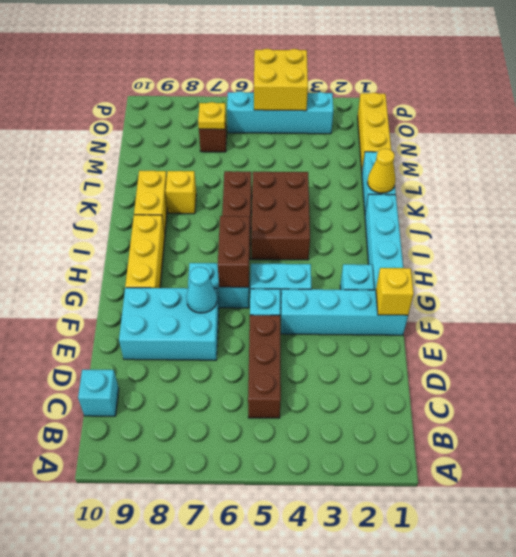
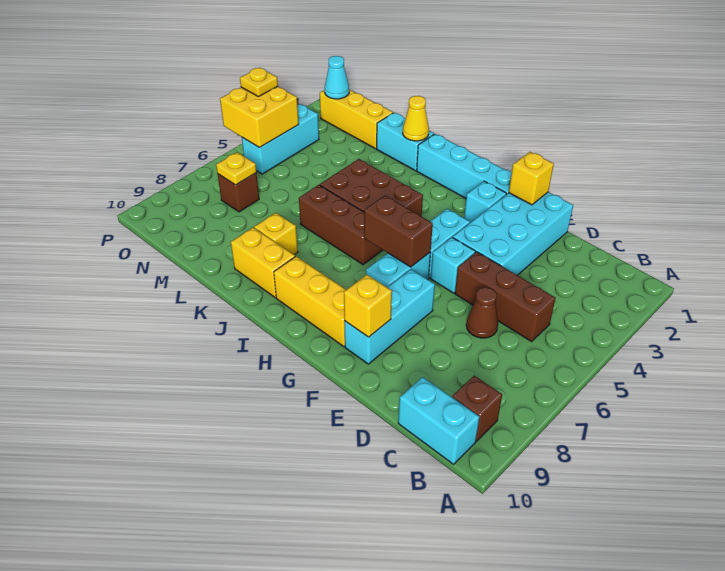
none -> brown 1x1 brick [452,376,502,441]
cyan 1x1 brick [78,370,119,416] -> cyan 1x2 brick [398,377,479,464]
none -> brown 1x1 cone [466,288,498,338]
cyan 2x3 brick [119,288,219,360] -> cyan 1x3 brick [344,269,435,364]
cyan 1x4 brick [281,289,408,335] -> cyan 2x4 brick [453,192,573,275]
cyan 1x1 cone [187,267,217,313] -> cyan 1x1 cone moved to [325,56,349,99]
none -> yellow 1x1 brick [344,275,392,337]
cyan 1x4 brick [227,91,333,134] -> cyan 1x3 brick [242,104,319,174]
none -> yellow 1x1 plate [240,68,278,97]

